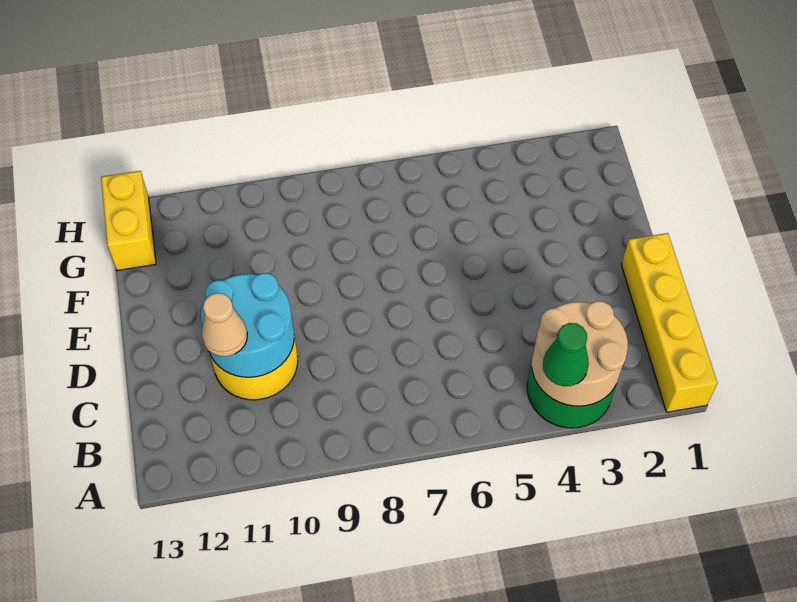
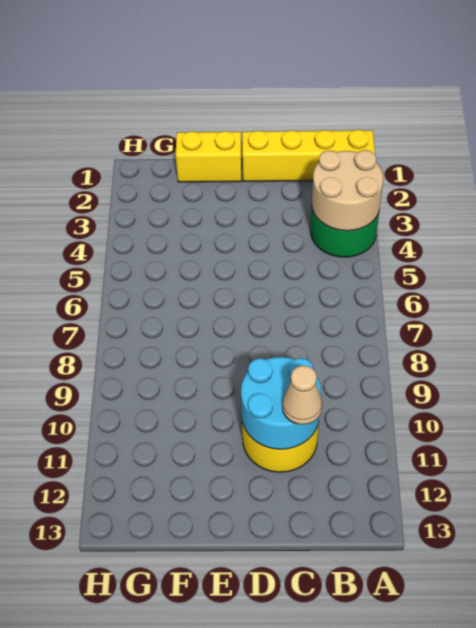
green 1x1 cone [543,323,589,386] -> none
yellow 1x2 brick [101,171,156,271] -> yellow 1x2 brick moved to [176,131,242,182]

